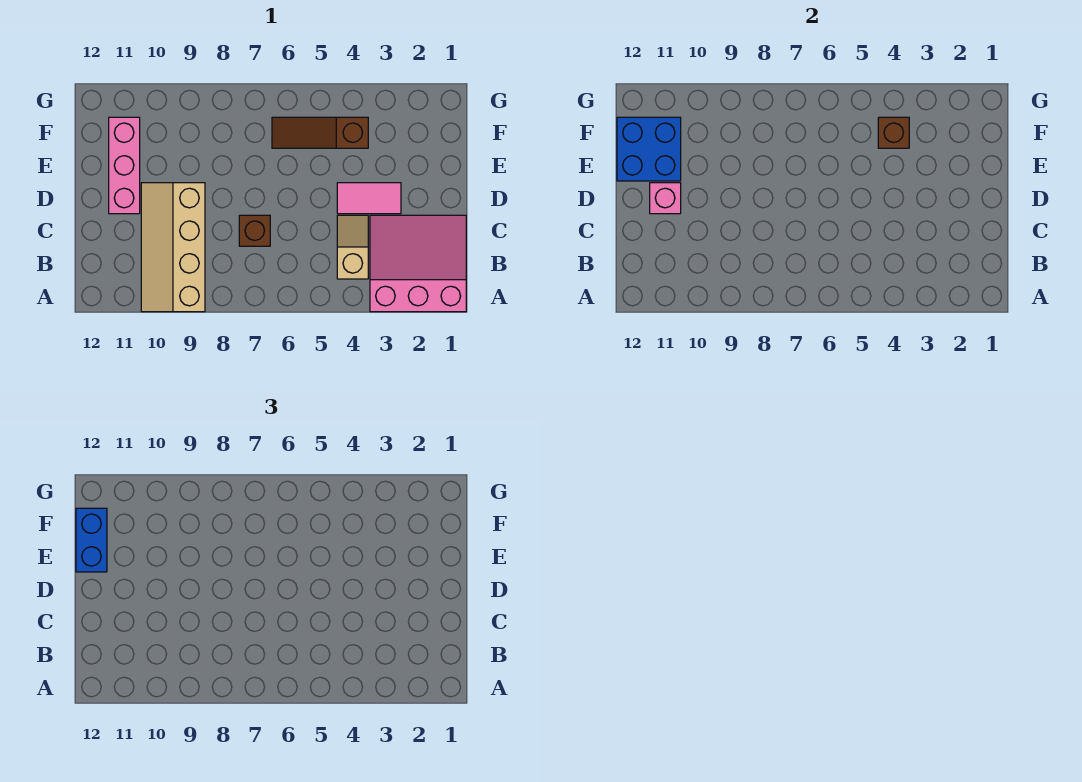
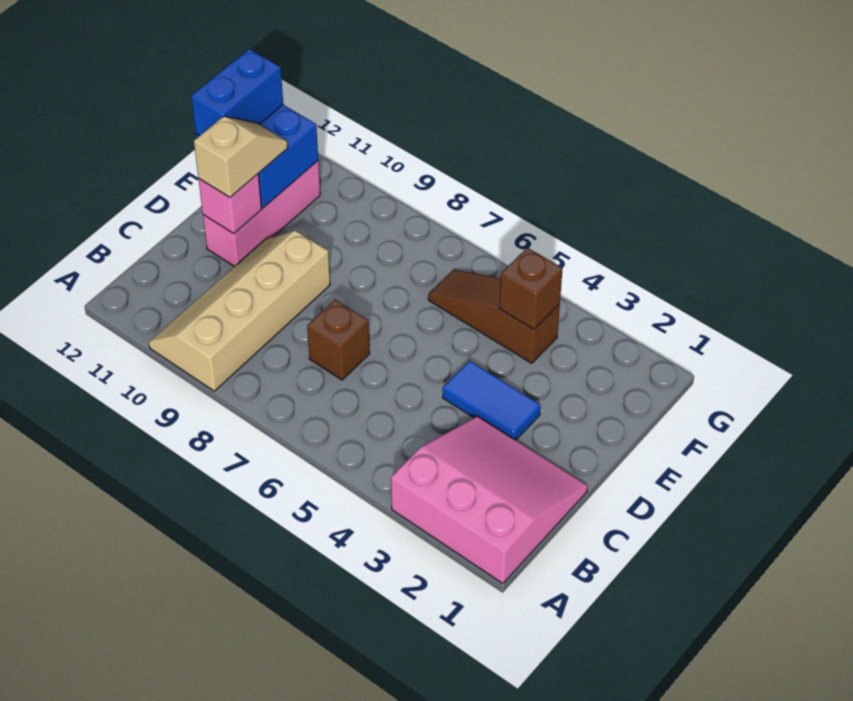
tan 1x2 slope [337,215,368,279] -> tan 1x2 slope moved to [194,116,288,197]
pink 1x2 tile [337,183,401,214] -> blue 1x2 tile [443,361,540,440]

